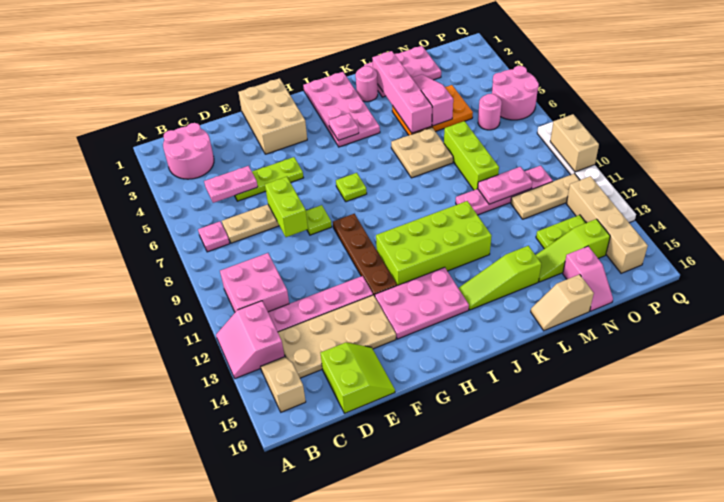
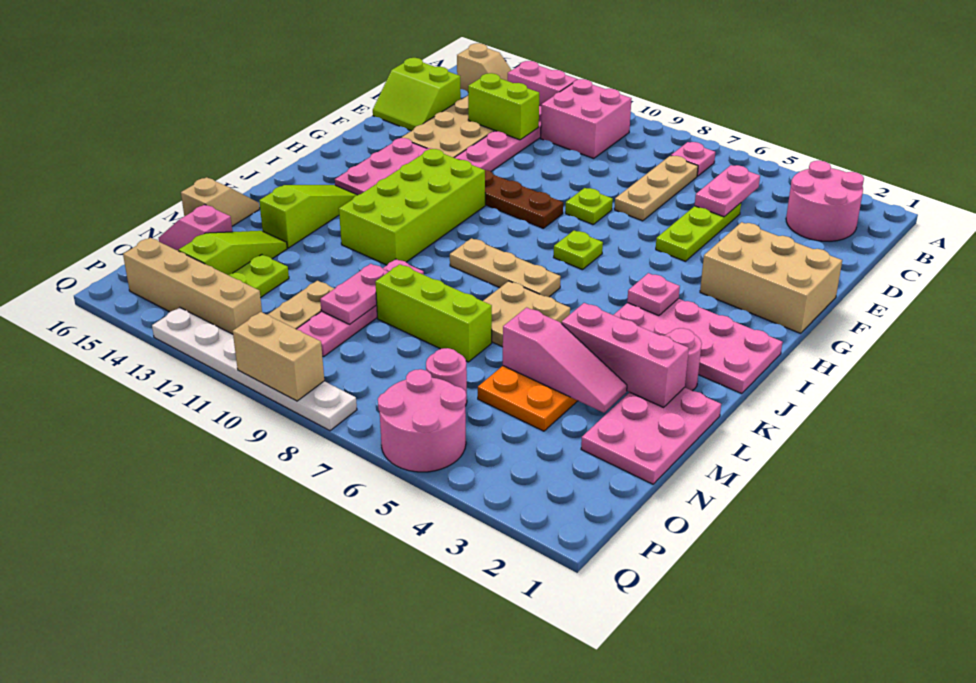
lime 1x2 brick [265,177,308,237] -> lime 1x2 brick moved to [468,73,539,140]
none -> tan 1x3 plate [450,238,561,297]
pink 1x4 brick [372,51,432,133] -> pink 1x3 brick [562,303,689,407]

